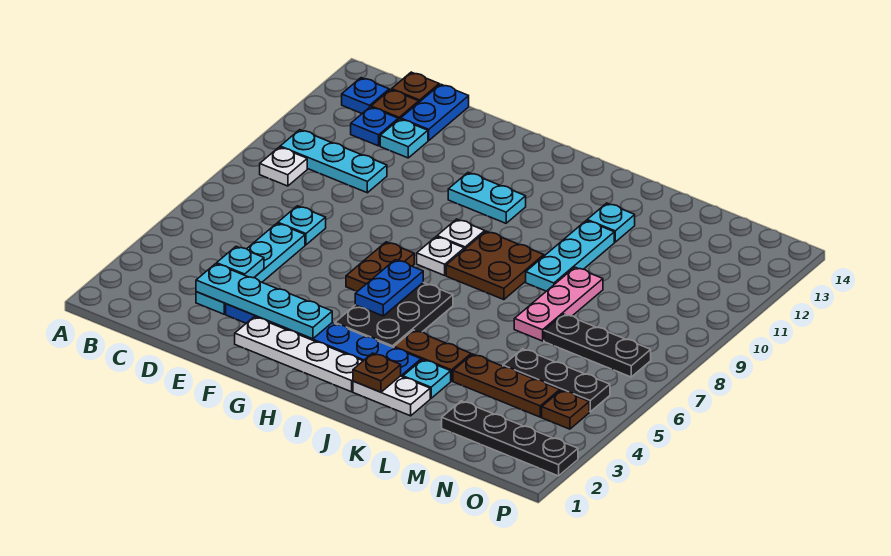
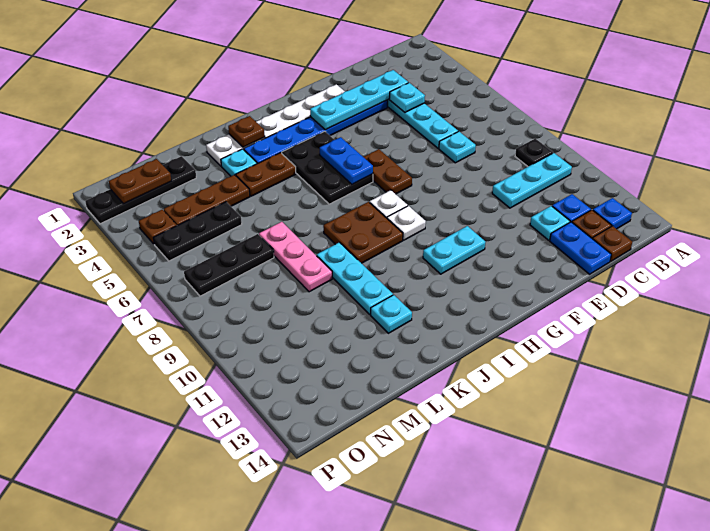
white 1x1 plate [260,147,307,186] -> black 1x1 plate [515,139,553,166]
none -> brown 1x2 plate [109,159,171,204]

